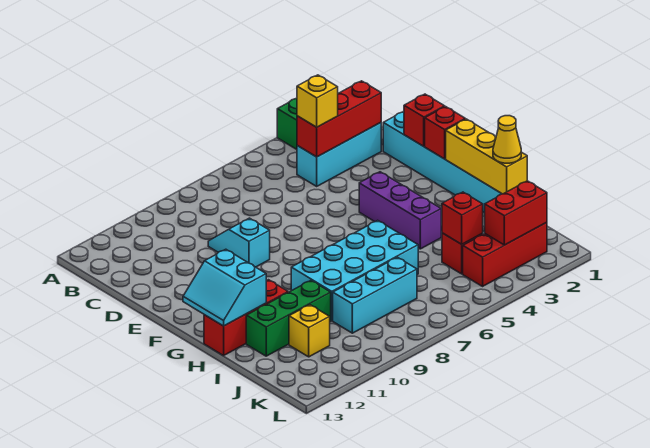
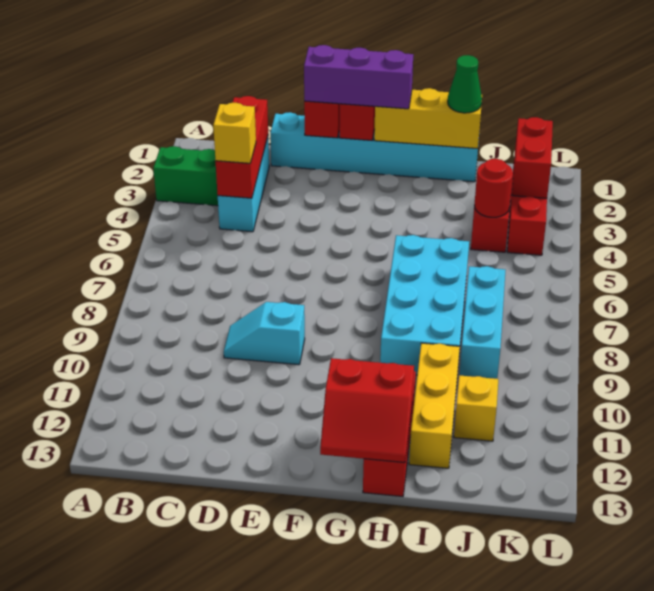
purple 1x3 brick [359,172,441,249] -> purple 1x3 brick moved to [304,45,413,109]
cyan 2x2 slope [183,249,266,326] -> red 2x2 slope [320,358,414,463]
yellow 1x1 cone [493,116,521,163] -> green 1x1 cone [448,55,482,113]
green 1x3 brick [246,280,331,356] -> yellow 1x3 brick [409,343,460,468]
red 1x1 brick [442,192,483,244] -> red 1x1 round brick [474,159,513,217]

